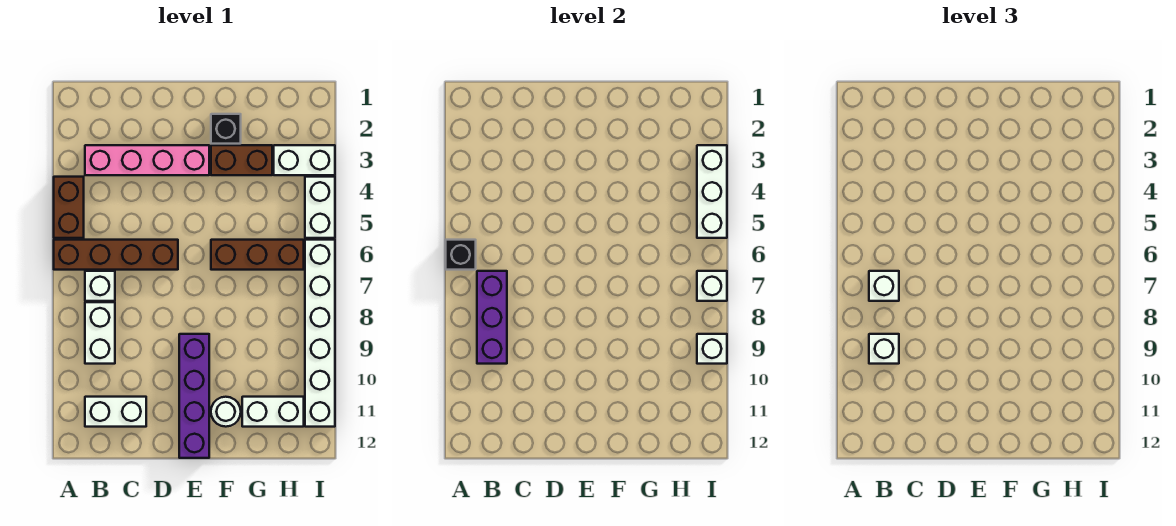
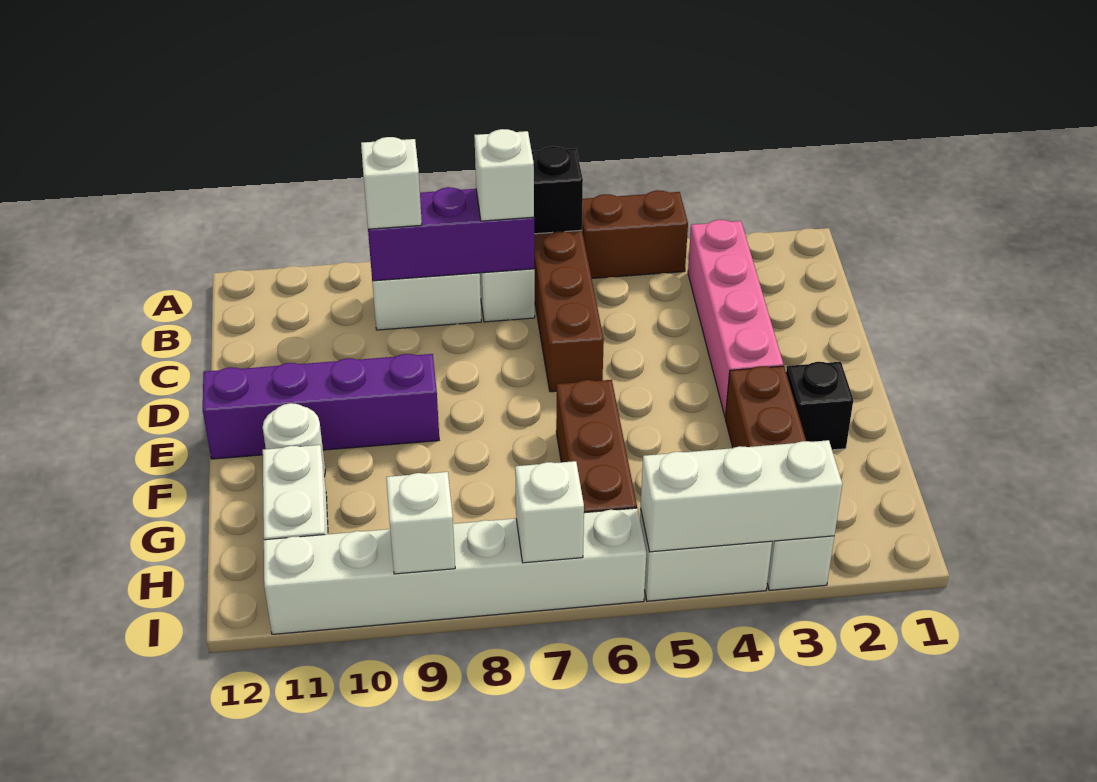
white 1x2 brick [85,397,146,427] -> none

